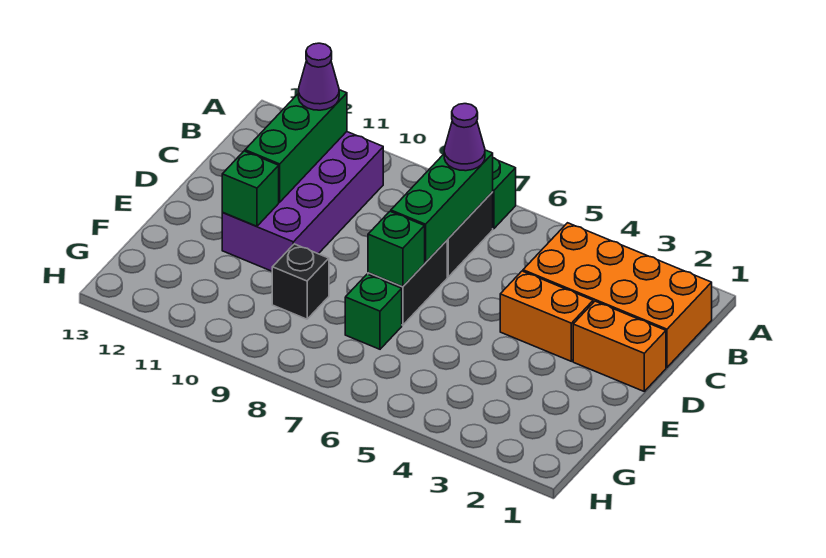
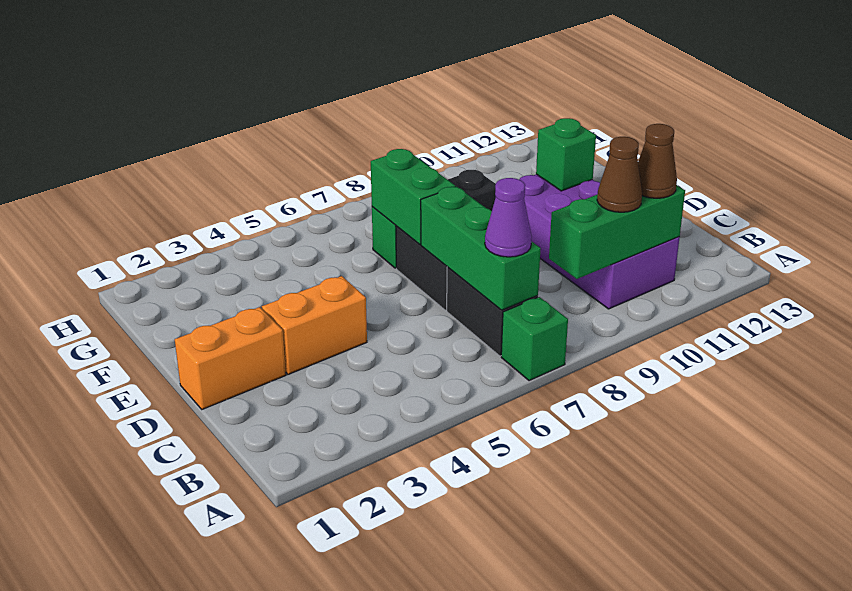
orange 2x4 brick [523,223,712,367] -> none
none -> brown 1x1 cone [597,137,642,212]
green 1x3 brick [245,90,347,202] -> green 1x3 brick turned to [549,185,685,279]
purple 1x1 cone [298,43,339,110] -> brown 1x1 cone [638,124,677,198]
green 1x1 brick [368,211,425,287] -> green 1x2 brick [371,149,455,244]

